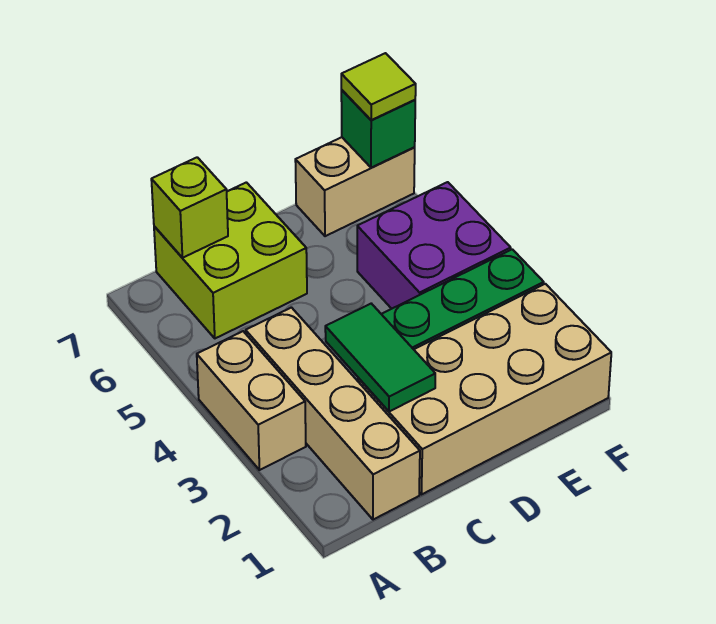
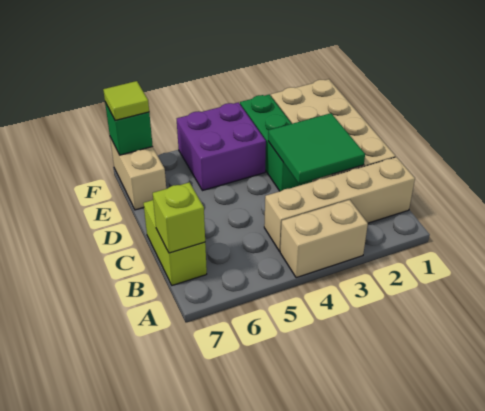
lime 2x2 brick [154,182,307,338] -> lime 1x2 brick [144,200,207,285]
green 1x2 tile [325,304,435,412] -> green 2x2 tile [268,113,365,184]

